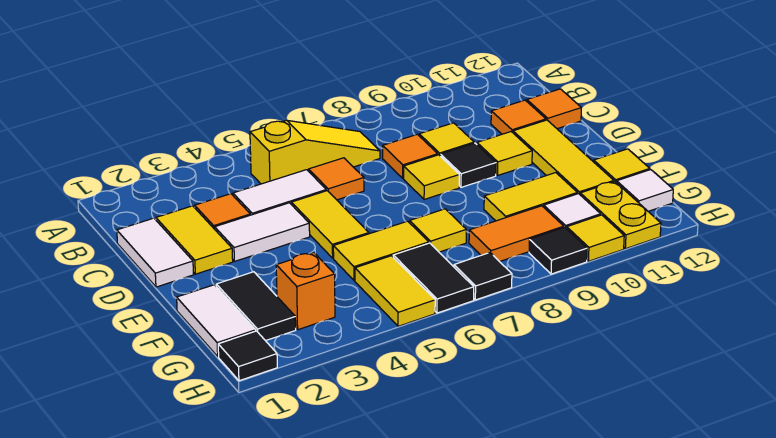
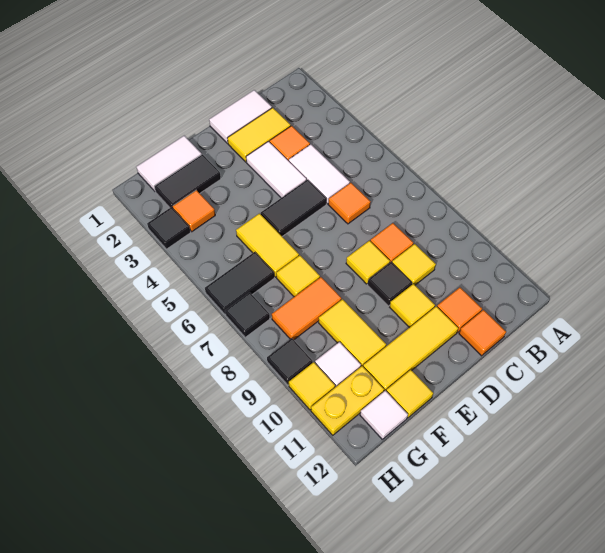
yellow 1x3 slope [250,120,380,184] -> none
yellow 1x2 tile [291,191,369,258] -> black 1x2 tile [261,180,327,236]
orange 1x1 brick [276,252,335,330] -> orange 1x1 tile [173,190,215,232]
yellow 1x2 tile [355,256,435,326] -> none
orange 1x2 tile [469,206,564,262] -> orange 1x2 tile turned to [272,277,341,340]
black 1x1 tile [218,331,277,381] -> black 1x1 tile moved to [147,207,190,249]

